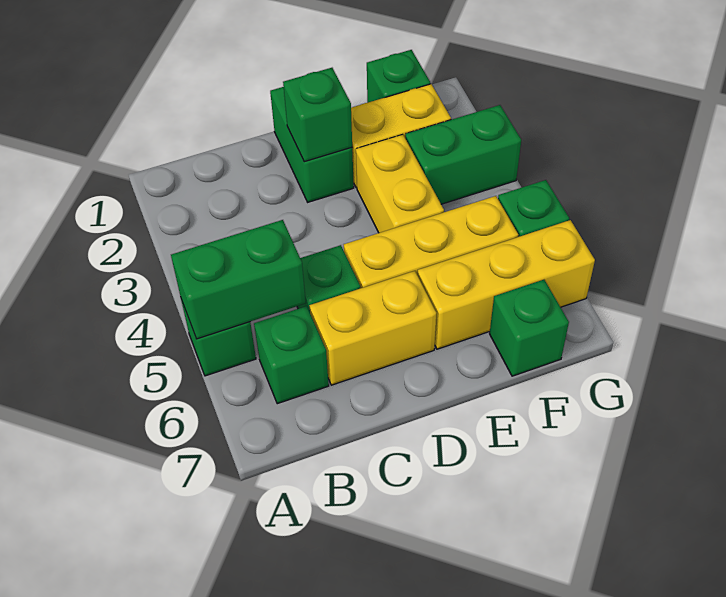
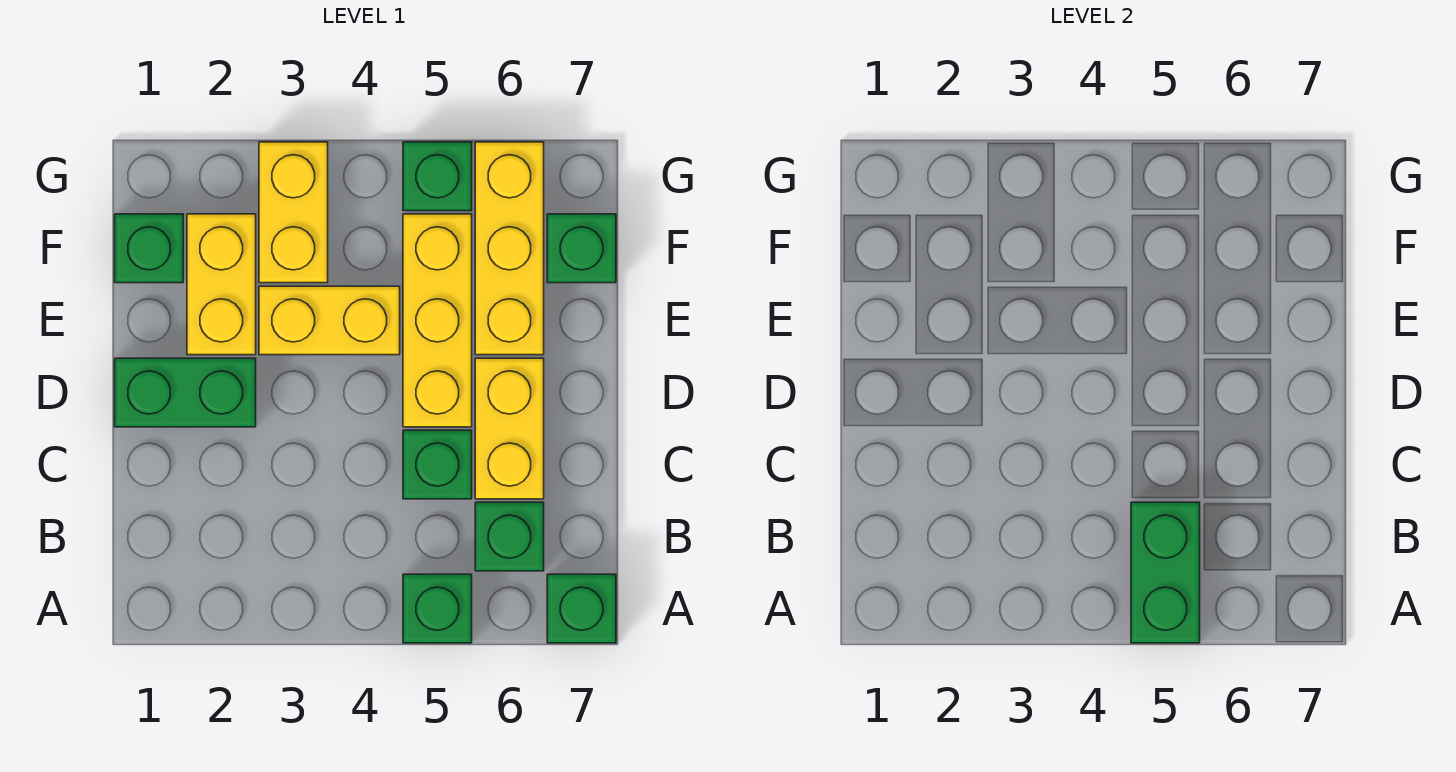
green 1x1 brick [283,68,352,162] -> green 1x1 brick moved to [547,574,616,643]
green 1x2 brick [405,105,521,204] -> yellow 1x2 brick [259,142,328,283]

